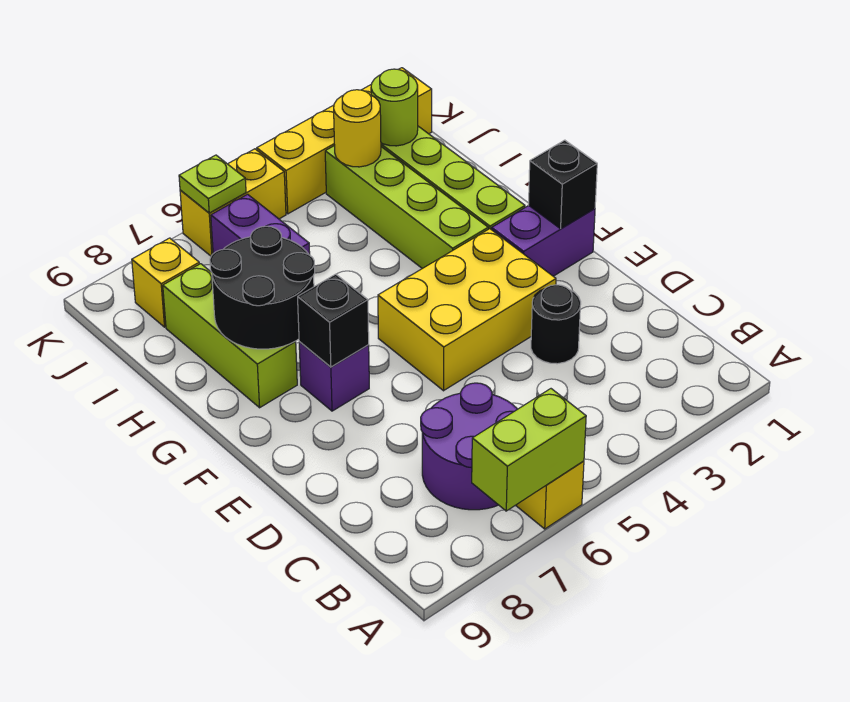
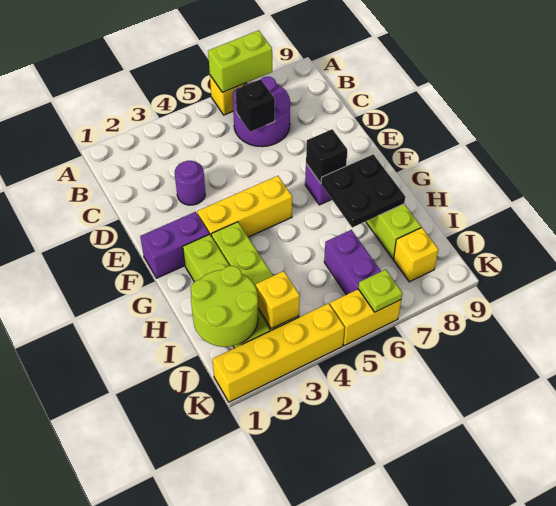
black 1x1 round brick [531,285,581,364] -> purple 1x1 round brick [175,161,205,205]
yellow 2x3 brick [378,229,556,391] -> yellow 1x3 brick [197,176,292,237]
black 1x1 brick [528,140,597,229] -> black 1x1 brick moved to [236,79,275,132]
black 2x2 round brick [210,226,315,349] -> black 2x2 plate [321,154,405,228]
lime 1x1 round brick [371,69,418,146] -> lime 2x2 round brick [191,266,258,347]
yellow 1x1 round brick [334,90,381,167] -> yellow 1x1 brick [256,271,300,329]

